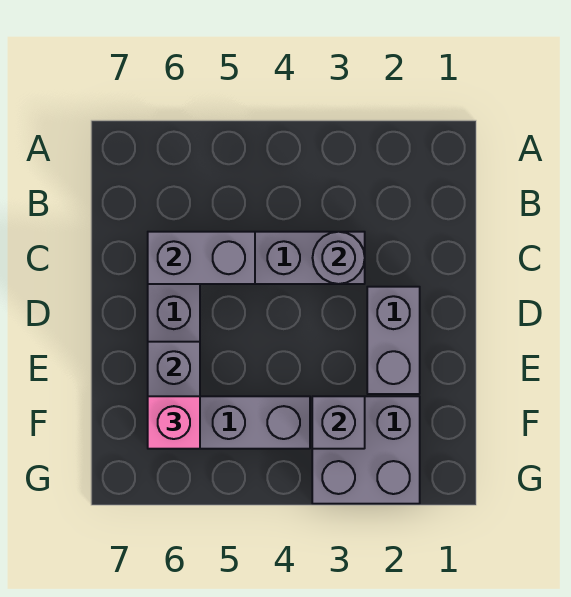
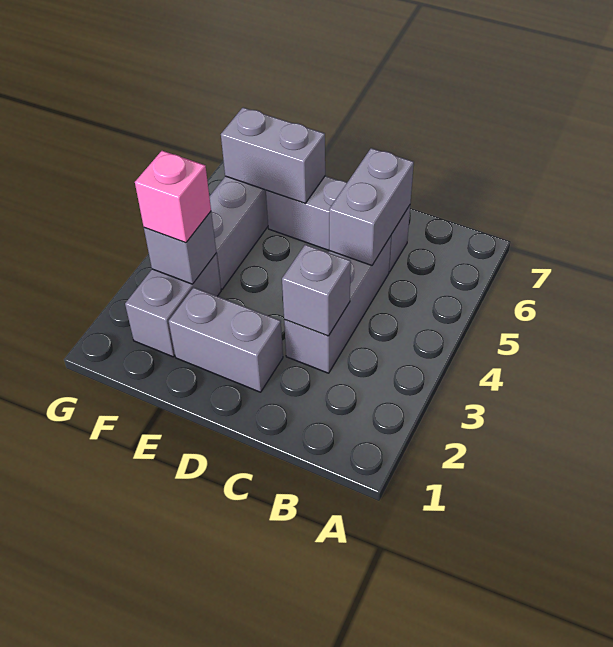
grey 1x1 round brick [313,232,365,284] -> grey 1x1 brick [282,245,351,336]
grey 2x2 brick [312,396,420,504] -> grey 1x2 brick [125,253,221,357]
pink 1x1 brick [148,396,200,449] -> pink 1x1 brick moved to [135,151,211,243]

